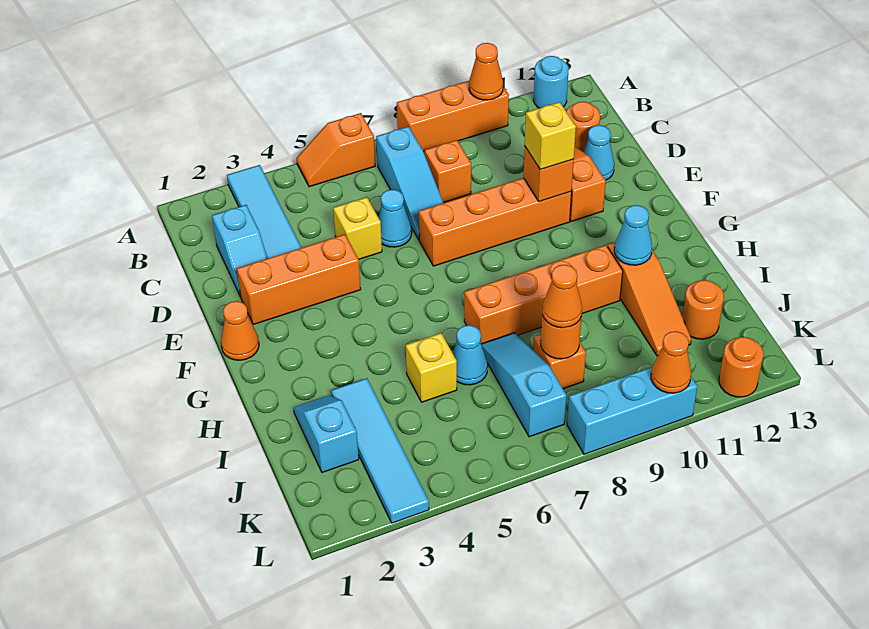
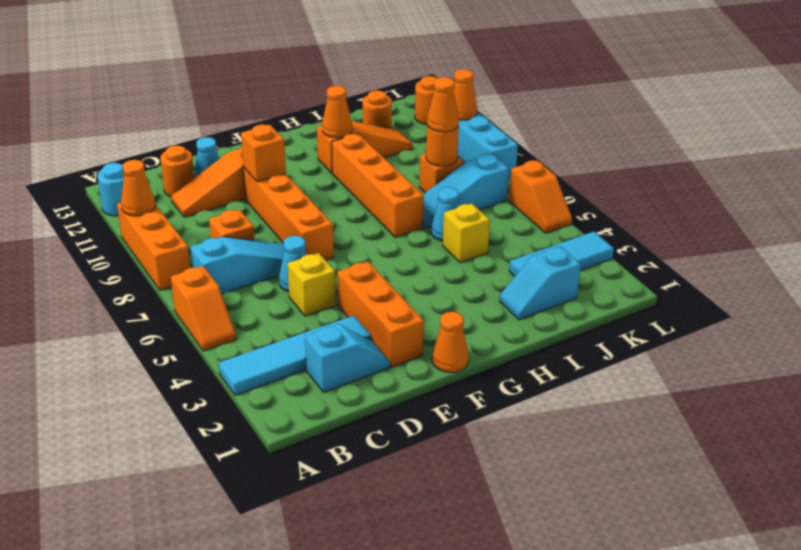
yellow 1x1 brick [525,102,576,170] -> none
cyan 1x1 cone [614,205,652,265] -> orange 1x1 cone [322,86,352,138]
cyan 1x4 tile [331,378,429,523] -> cyan 1x3 tile [509,232,614,277]
none -> orange 1x2 slope [509,161,572,233]

